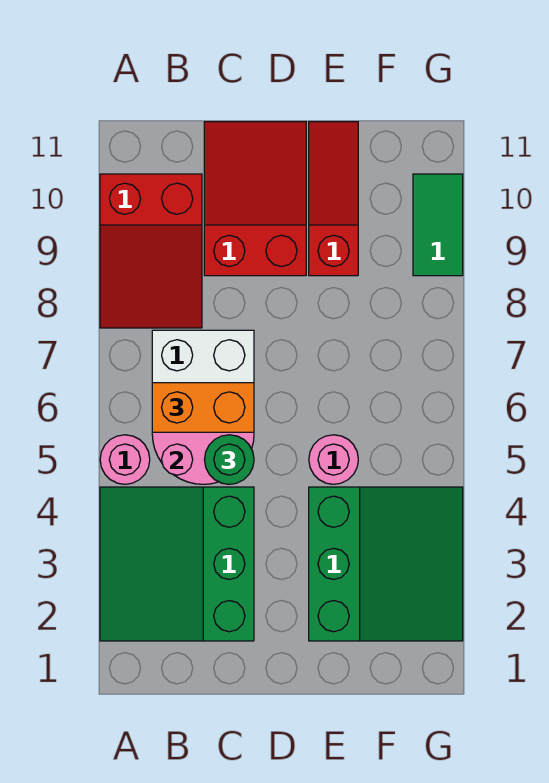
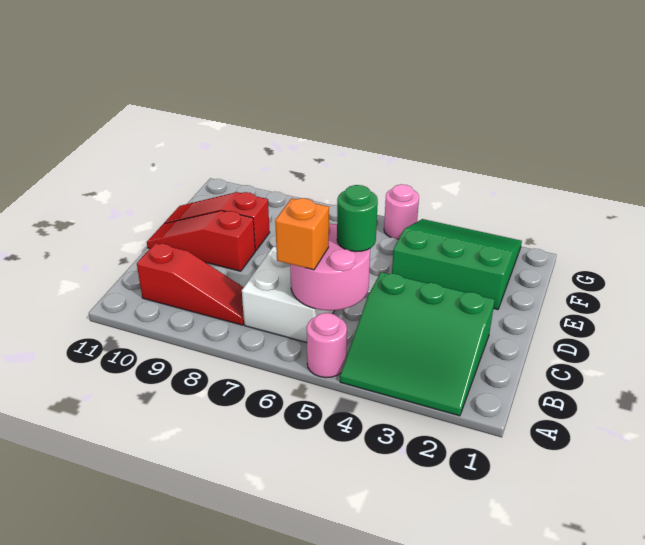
red 2x3 slope [100,174,202,328] -> red 1x3 slope [137,243,244,325]
orange 1x2 brick [152,383,254,432] -> orange 1x1 brick [275,198,329,270]
red 2x3 slope [204,122,306,276] -> red 1x3 slope [147,211,255,271]
pink 1x1 round brick [309,435,358,484] -> pink 1x1 round brick moved to [384,184,419,239]
green 1x2 tile [413,174,463,276] -> none

